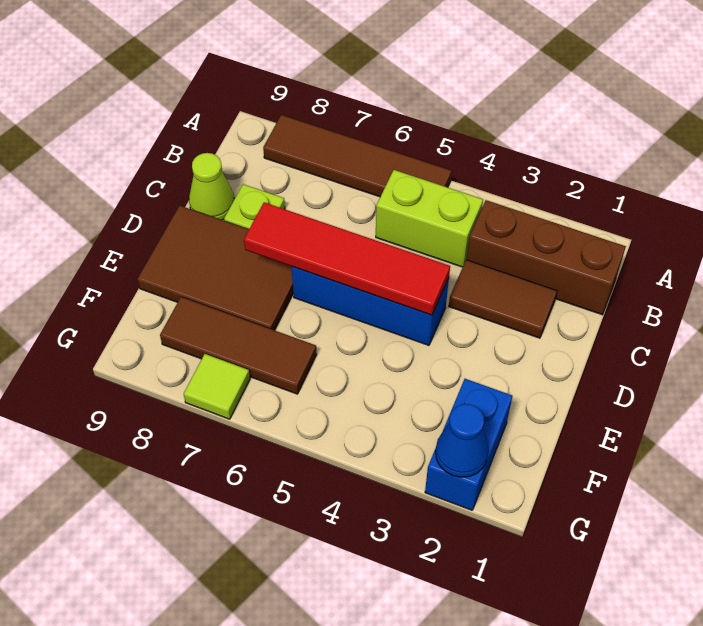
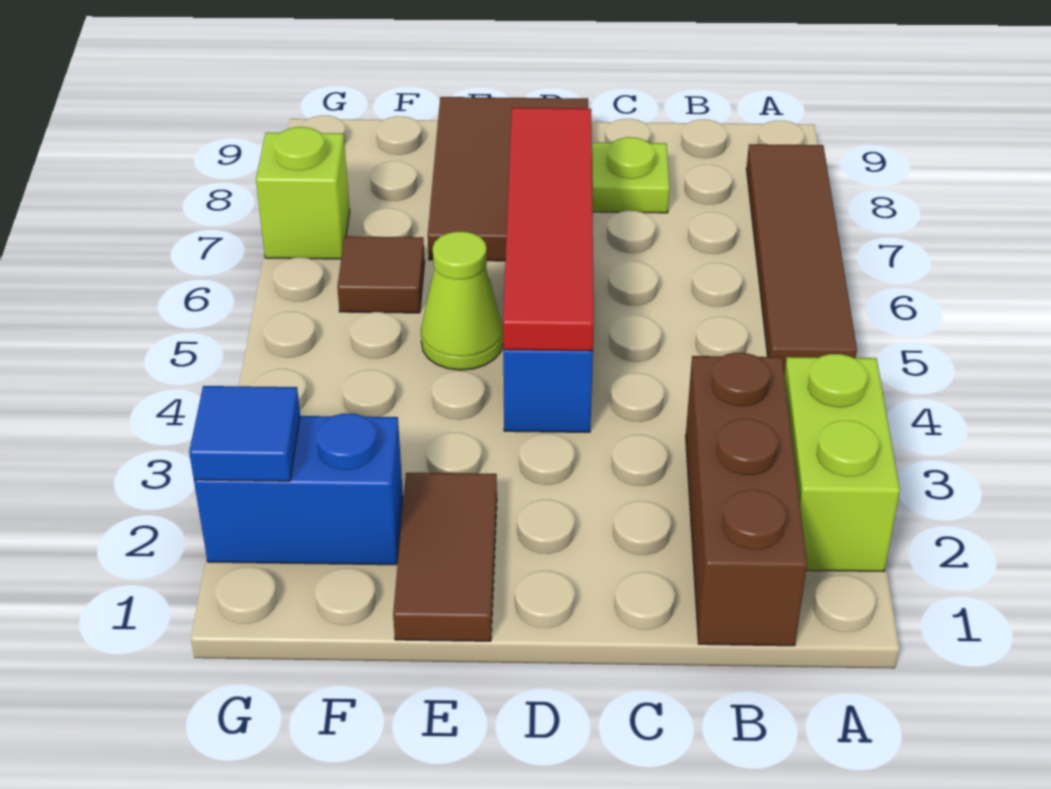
lime 1x2 brick [376,170,483,267] -> lime 1x2 brick moved to [784,354,900,572]
brown 1x2 tile [449,260,557,338] -> brown 1x2 tile moved to [393,473,497,641]
lime 1x1 cone [189,153,234,220] -> lime 1x1 cone moved to [421,232,503,370]
brown 1x3 tile [160,297,317,394] -> brown 1x1 tile [337,236,425,313]
blue 1x1 cone [436,404,489,477] -> blue 1x1 tile [189,386,300,481]
lime 1x1 tile [184,354,250,419] -> lime 1x1 brick [256,127,350,259]

